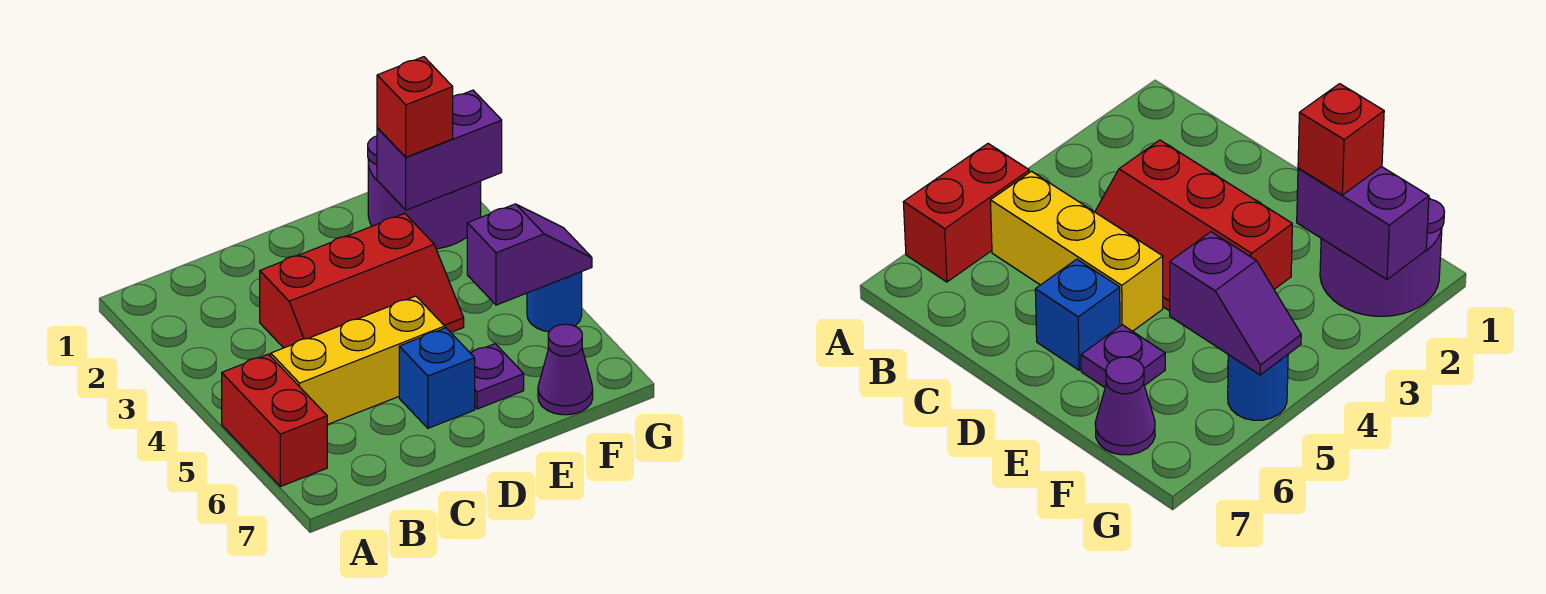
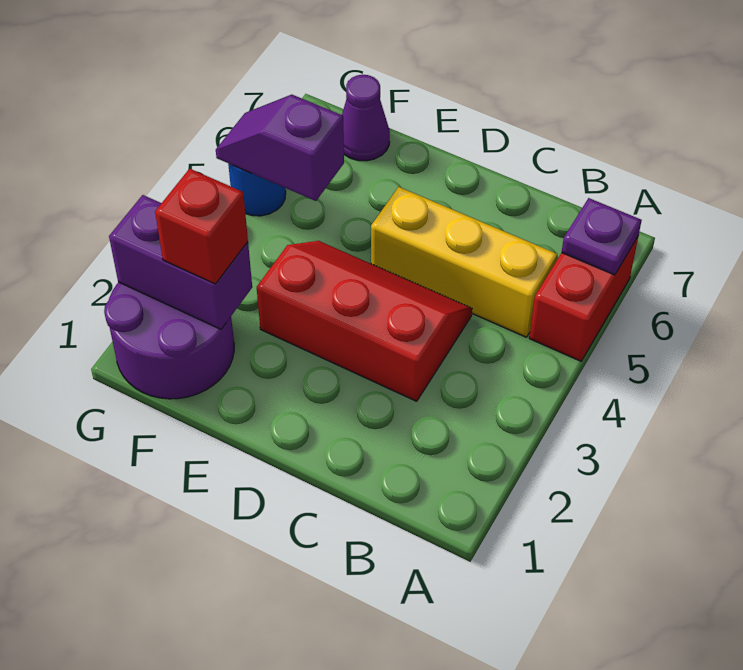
blue 1x1 brick [399,328,475,428] -> none
purple 1x1 plate [471,344,524,409] -> purple 1x1 plate moved to [562,198,642,275]

